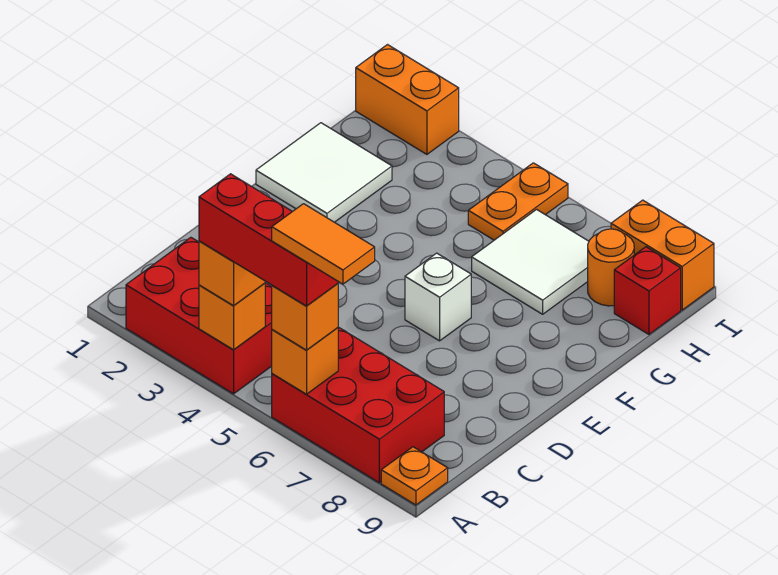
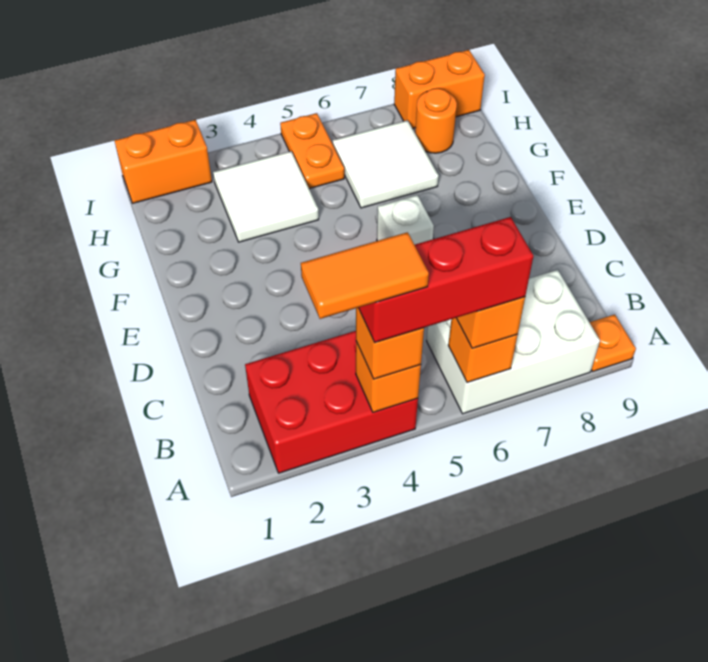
red 2x3 brick [272,327,444,483] -> white 2x3 brick [427,270,600,414]
orange 1x2 tile [272,204,375,284] -> orange 1x2 tile moved to [301,232,429,319]
white 2x2 tile [256,123,392,222] -> white 2x2 tile moved to [213,151,319,242]
red 1x1 brick [614,247,681,334] -> none

